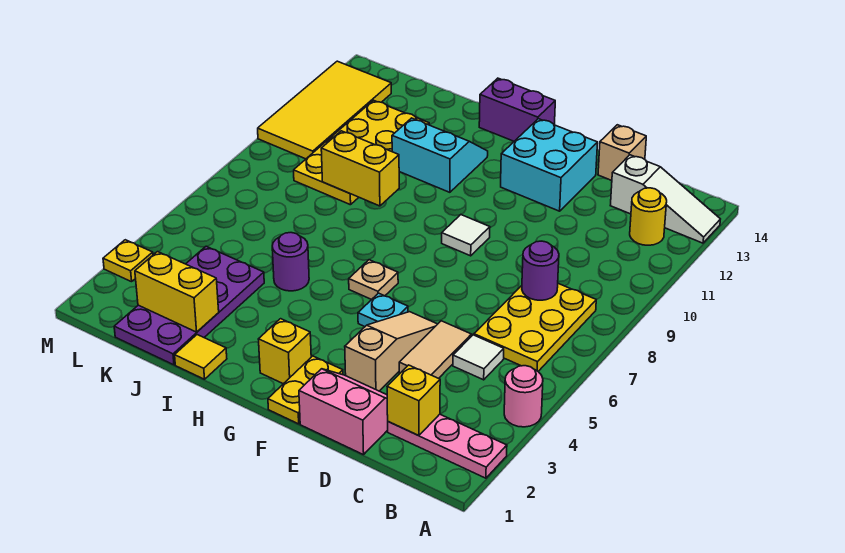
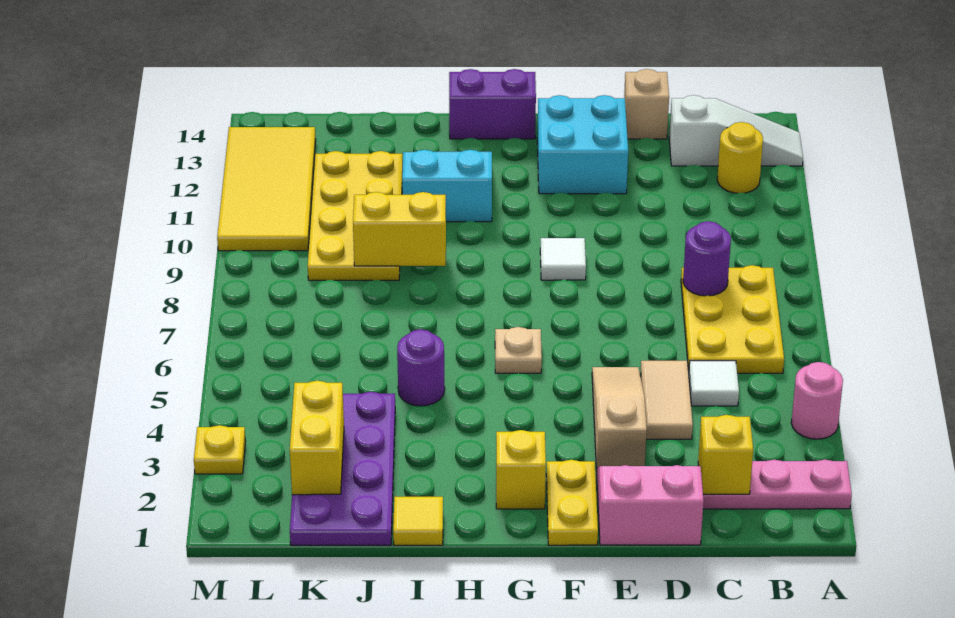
cyan 1x1 plate [358,293,408,327] -> none
yellow 1x2 brick [135,252,219,332] -> yellow 1x2 brick turned to [290,381,344,495]

